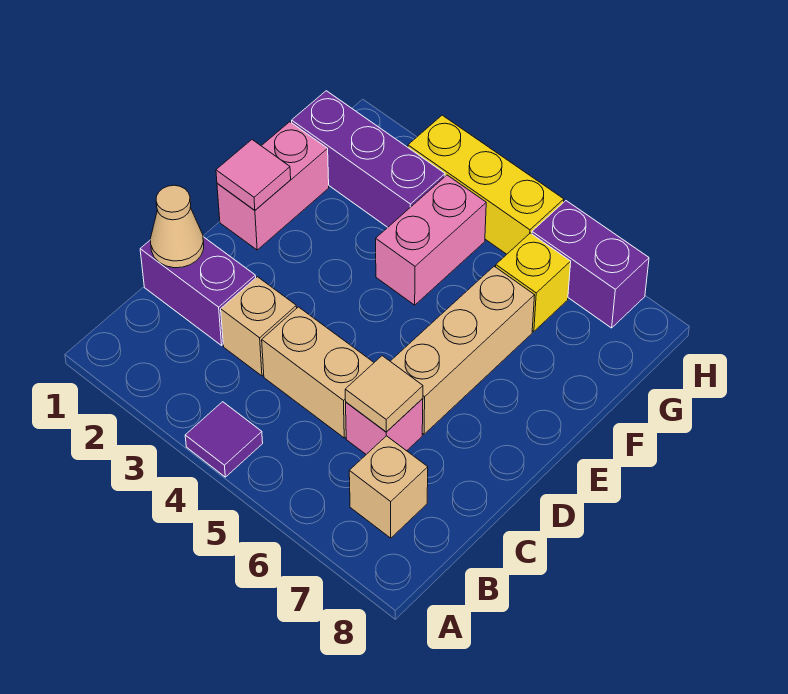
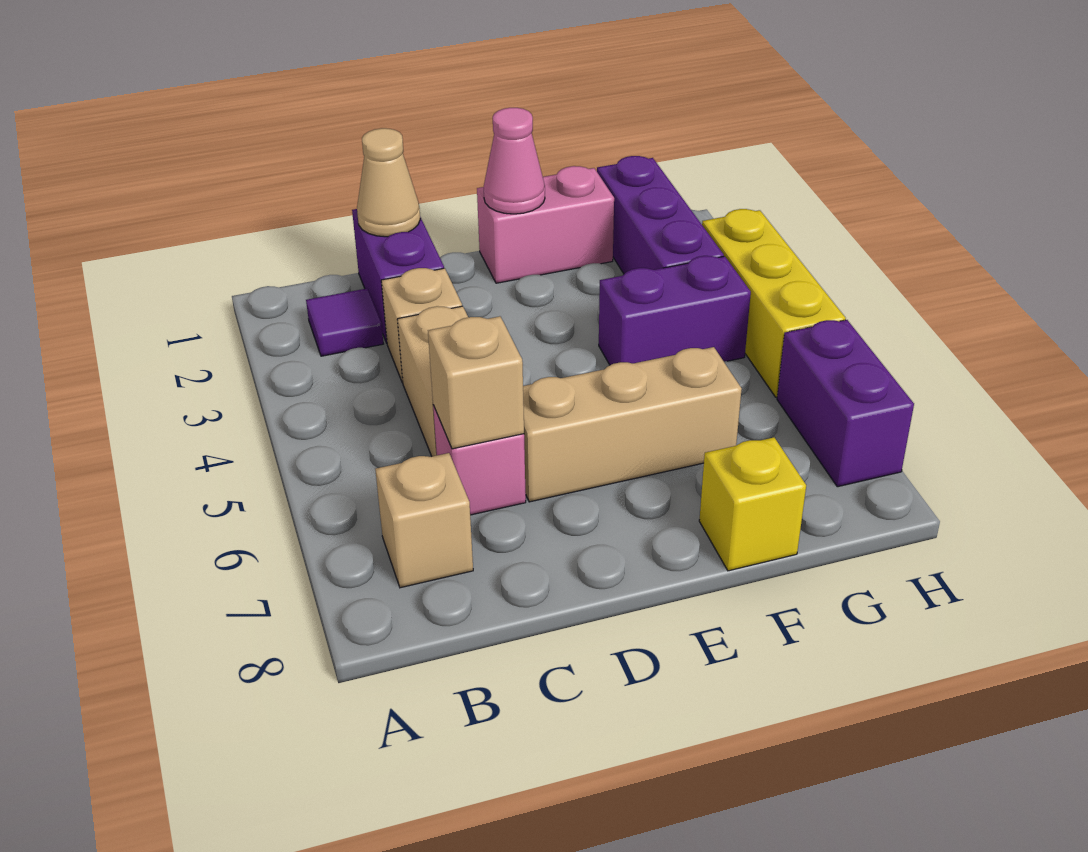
purple 1x1 tile [185,402,263,477] -> purple 1x1 tile moved to [306,289,383,356]
tan 1x1 tile [345,356,423,432] -> tan 1x1 brick [428,316,524,449]
pink 1x1 tile [216,140,291,210] -> pink 1x1 cone [484,108,545,214]
pink 1x2 brick [376,175,486,305] -> purple 1x2 brick [599,256,751,365]
yellow 1x1 brick [496,233,571,331] -> yellow 1x1 brick moved to [699,437,806,571]

